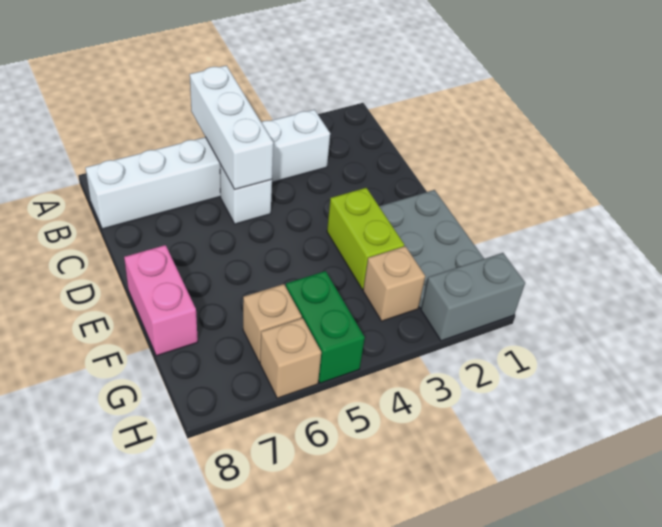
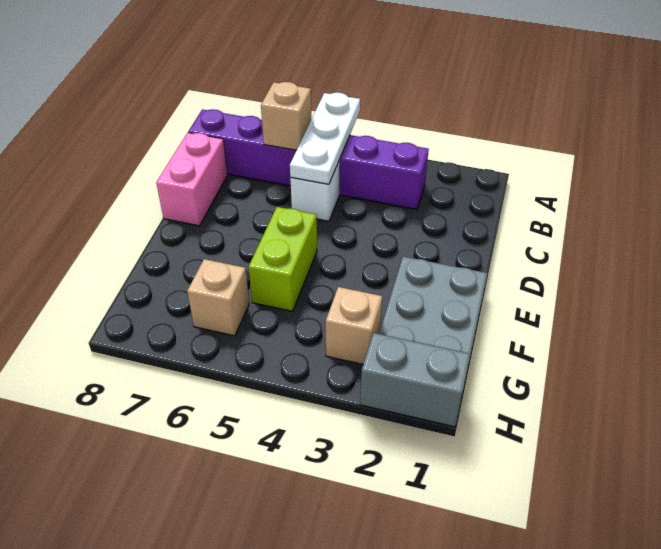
white 1x3 brick [190,66,273,189] -> white 1x3 plate [290,93,360,184]
white 1x6 brick [86,110,330,229] -> purple 1x6 brick [188,109,429,209]
lime 1x2 brick [327,188,404,289] -> lime 1x2 brick moved to [249,207,317,311]
pink 1x2 brick [124,245,198,356] -> pink 1x2 brick moved to [156,133,227,226]
green 1x2 brick [286,271,365,383] -> none
tan 1x1 brick [260,318,321,398] -> tan 1x1 brick moved to [261,82,311,150]

